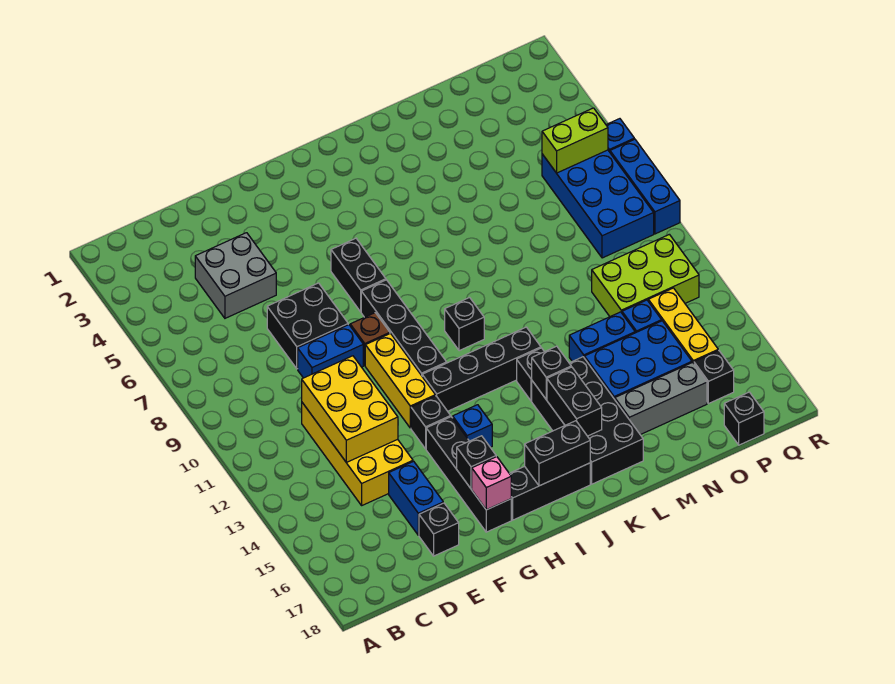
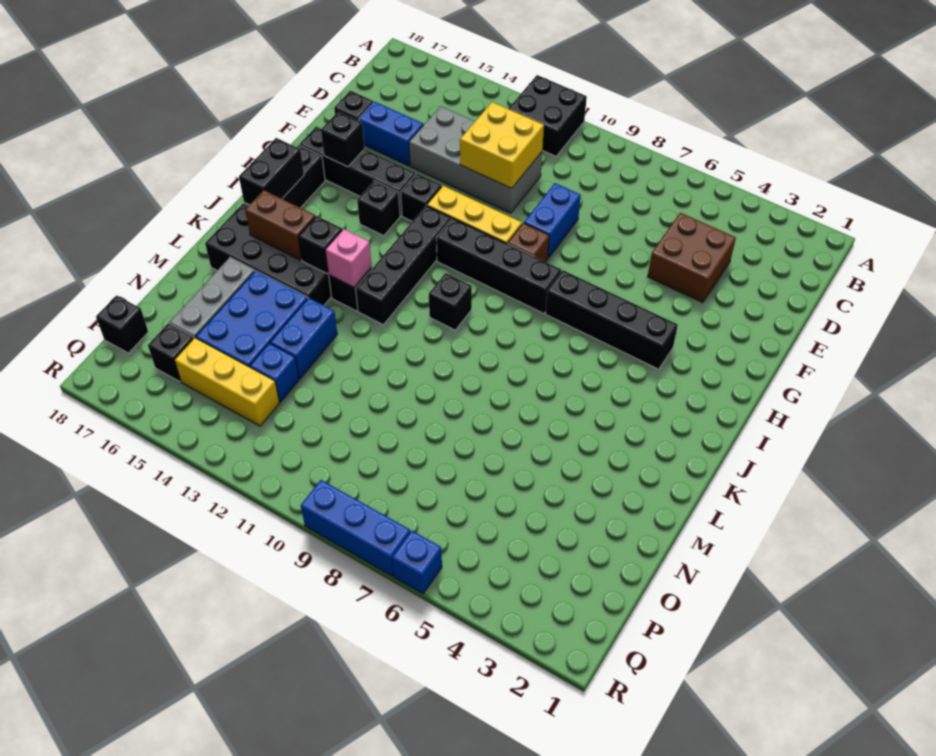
grey 2x2 brick [195,233,276,318] -> brown 2x2 brick [648,213,736,303]
yellow 2x4 brick [302,403,413,505] -> grey 2x4 brick [409,106,542,213]
yellow 2x3 brick [302,356,398,462] -> yellow 2x2 brick [460,102,544,188]
black 2x2 brick [267,283,348,369] -> black 2x2 brick moved to [508,75,587,156]
pink 1x1 brick [472,457,511,510] -> pink 1x1 brick moved to [325,229,372,287]
black 1x2 brick [331,238,386,312] -> black 1x4 brick [546,270,678,369]
blue 1x1 brick [453,405,492,447] -> black 1x1 brick [357,181,400,236]
black 1x2 brick [547,367,602,436] -> brown 1x2 brick [245,190,315,260]
lime 2x3 brick [592,234,699,317] -> none
blue 2x4 brick [542,150,654,258] -> none
lime 1x2 brick [542,108,608,173] -> none

